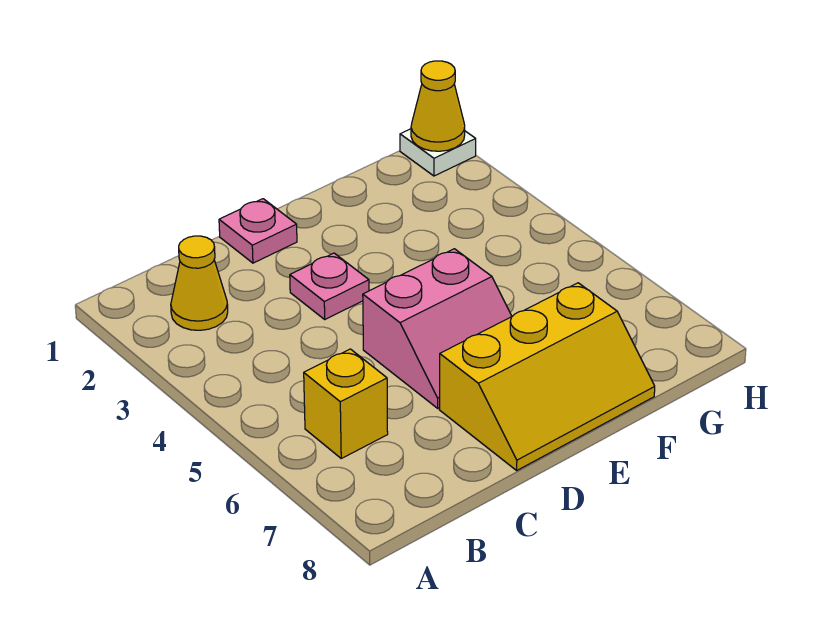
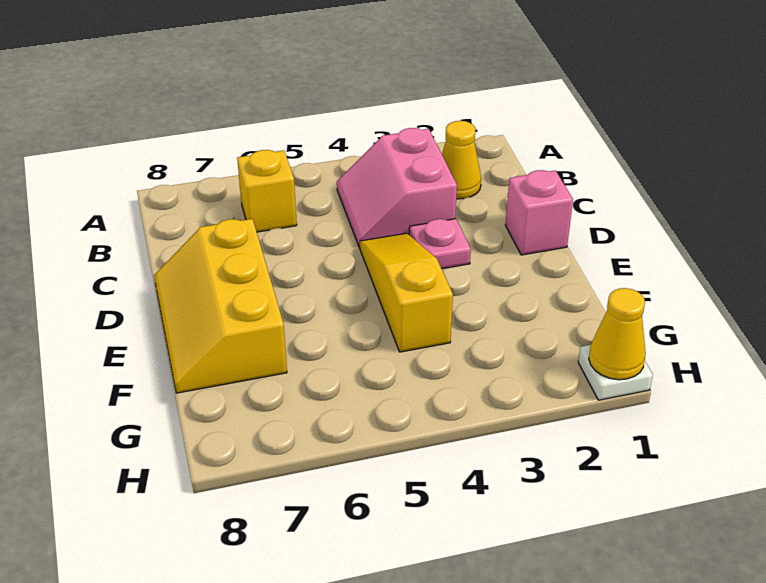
pink 1x1 plate [219,199,297,263] -> pink 1x1 brick [505,170,573,255]
none -> yellow 1x3 slope [360,233,453,352]
pink 2x2 slope [363,249,512,408] -> pink 2x2 slope moved to [337,128,457,248]

